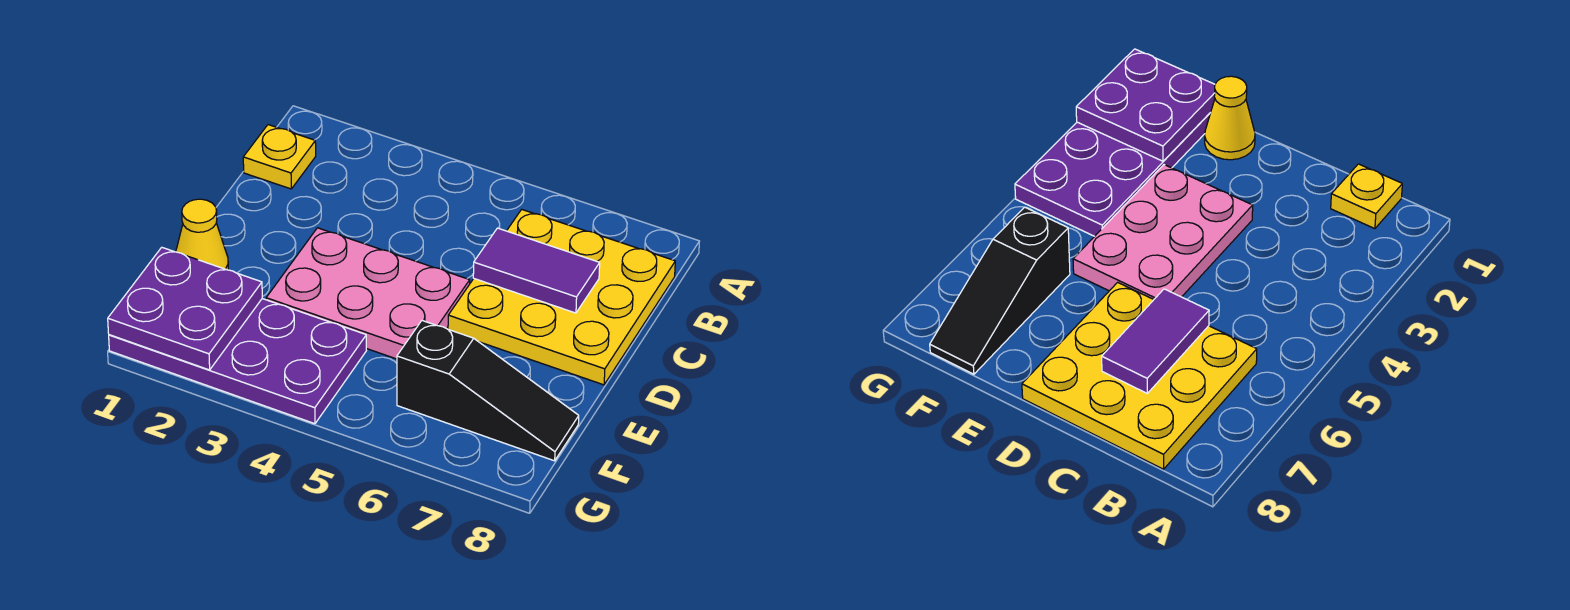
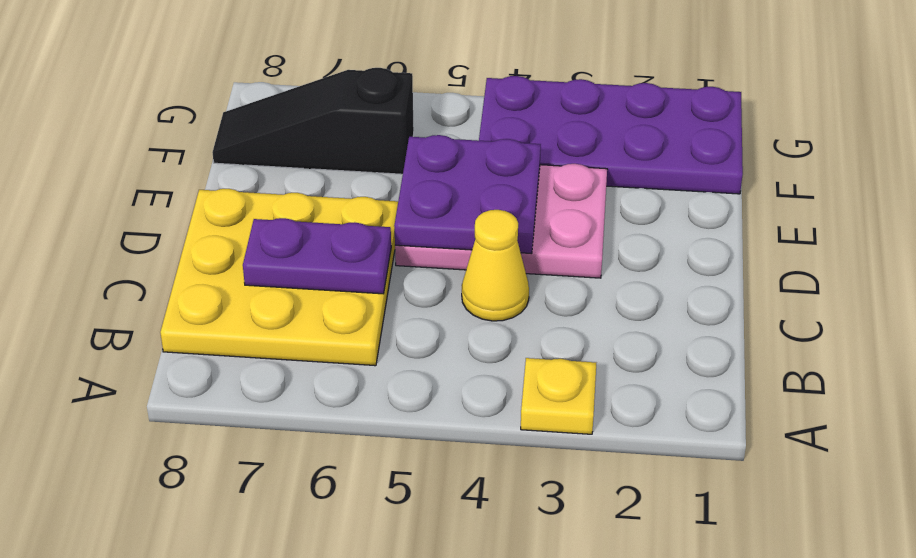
yellow 1x1 plate [243,125,316,189] -> yellow 1x1 plate moved to [521,358,596,434]
purple 1x2 tile [473,228,600,313] -> purple 1x2 plate [243,218,391,294]
yellow 1x1 cone [176,199,228,270] -> yellow 1x1 cone moved to [462,210,529,321]
purple 2x2 plate [108,247,262,370] -> purple 2x2 plate moved to [394,135,541,254]

